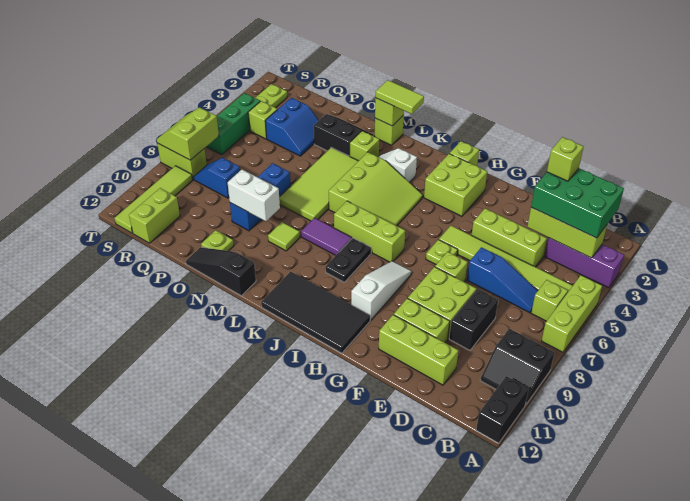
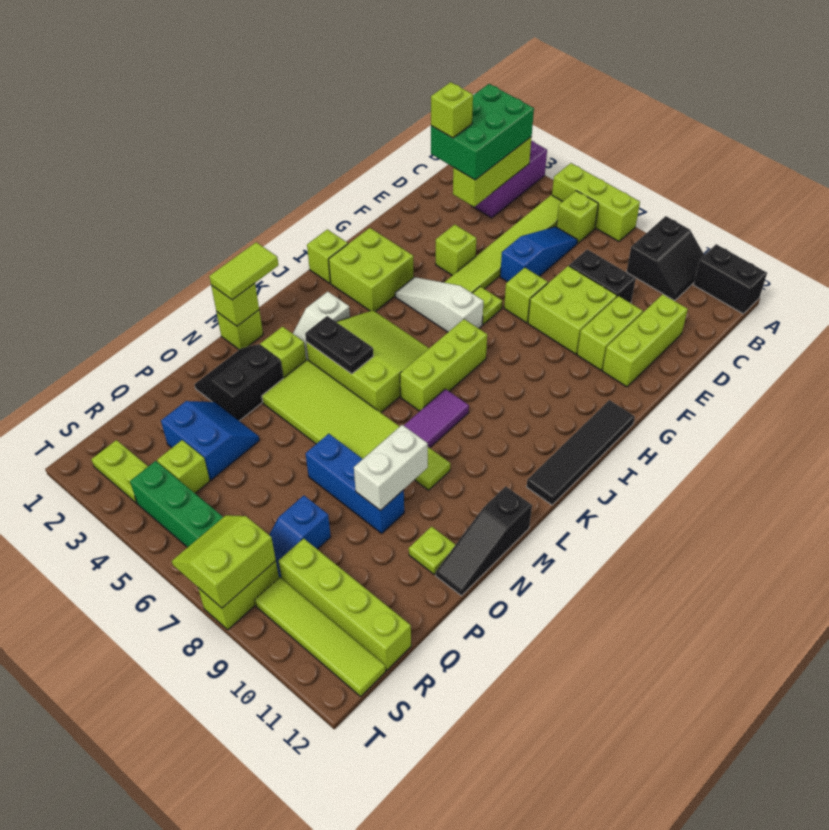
lime 1x3 brick [472,208,547,267] -> lime 1x1 brick [436,224,476,276]
white 1x3 slope [351,261,411,320] -> white 1x3 slope moved to [395,277,483,332]
black 2x4 tile [261,272,370,353] -> black 1x4 tile [527,400,635,505]
black 1x2 plate [326,238,371,282] -> black 1x2 plate moved to [305,316,373,374]
lime 1x2 brick [129,188,180,243] -> lime 1x4 brick [279,538,411,670]
lime 2x2 slope [157,107,219,160] -> lime 2x2 slope turned to [172,515,276,608]

